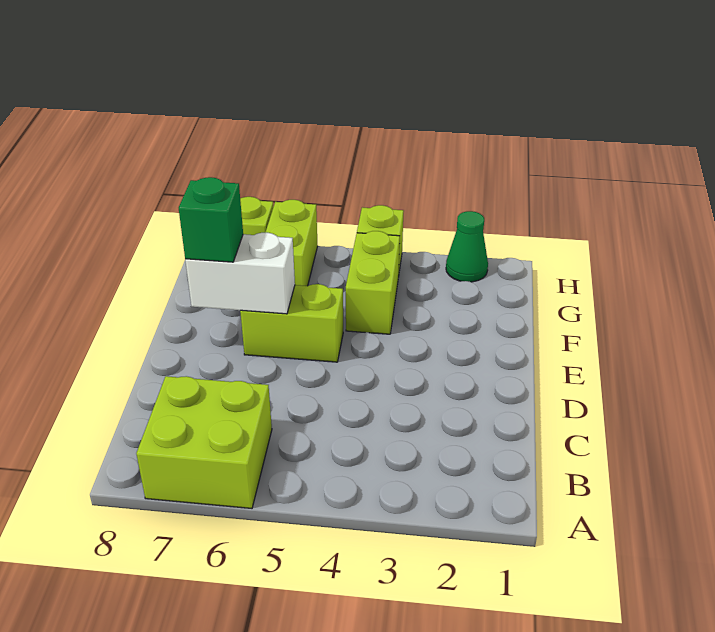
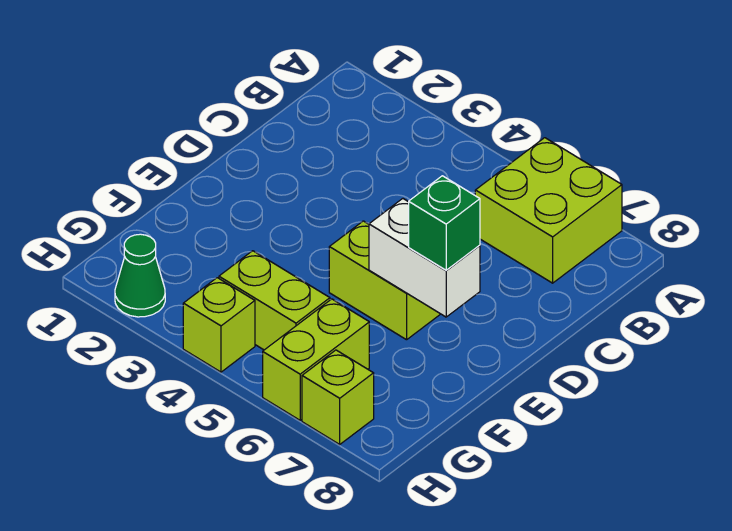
lime 1x2 brick [346,231,400,334] -> lime 1x2 brick turned to [219,251,330,350]

